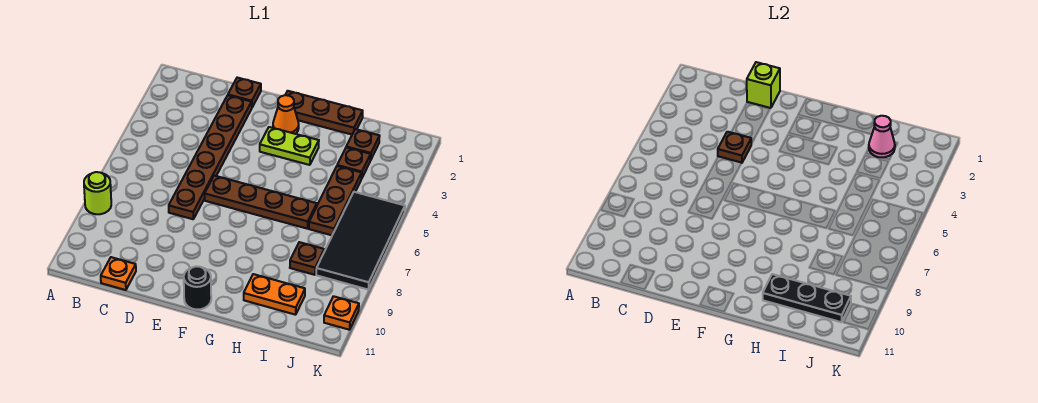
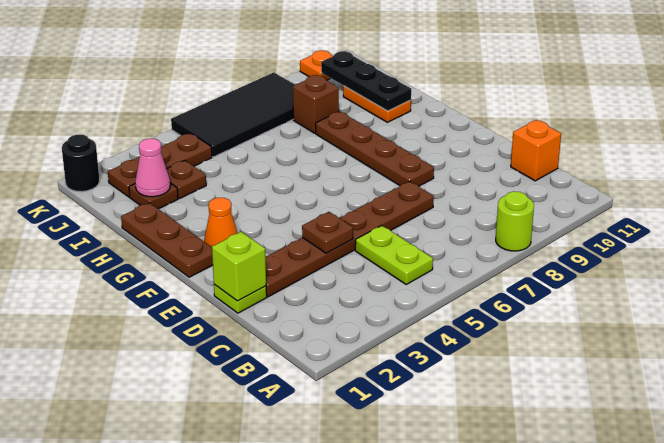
orange 1x1 plate [101,257,136,290] -> orange 1x1 brick [511,120,561,181]
brown 1x1 plate [228,78,261,107] -> lime 1x1 plate [214,284,267,313]
brown 1x4 plate [205,176,317,229] -> brown 1x4 plate moved to [316,111,434,186]
lime 1x2 plate [260,127,319,165] -> lime 1x2 plate moved to [355,225,433,284]
black 1x1 round brick [184,266,211,310] -> black 1x1 round brick moved to [62,135,100,192]
brown 1x3 plate [309,166,361,235] -> brown 1x3 plate moved to [108,133,212,197]
brown 1x1 plate [290,242,324,275] -> brown 1x1 brick [293,75,339,133]

